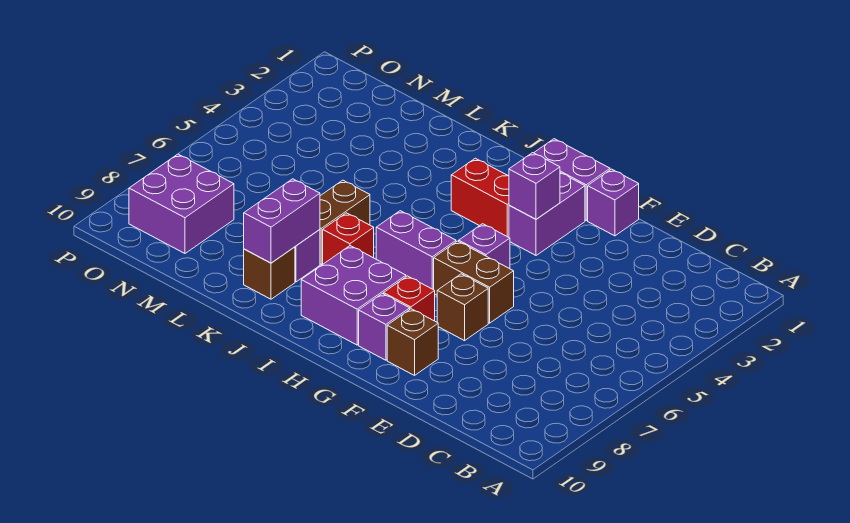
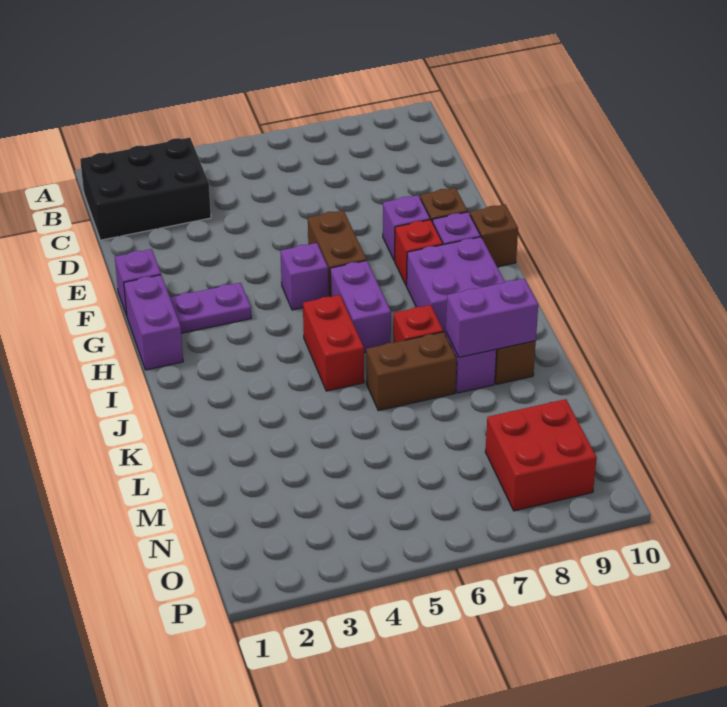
none -> black 2x3 brick [80,138,211,240]
brown 1x1 brick [437,274,488,341] -> brown 1x1 brick moved to [470,205,518,267]
purple 1x2 brick [509,173,585,255] -> purple 1x2 plate [170,283,251,333]
purple 1x1 brick [509,153,560,219] -> purple 1x1 brick moved to [383,195,430,261]
red 1x2 brick [451,158,509,237] -> red 1x2 brick moved to [303,295,364,391]
purple 2x2 brick [129,154,234,253] -> red 2x2 brick [485,399,597,511]

